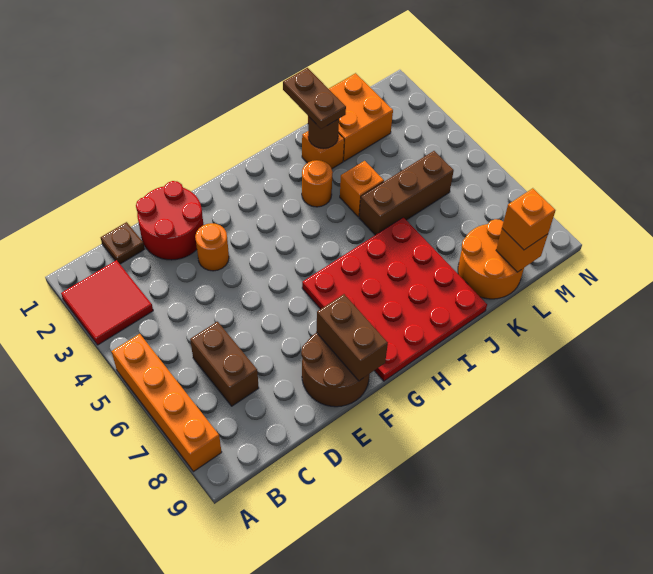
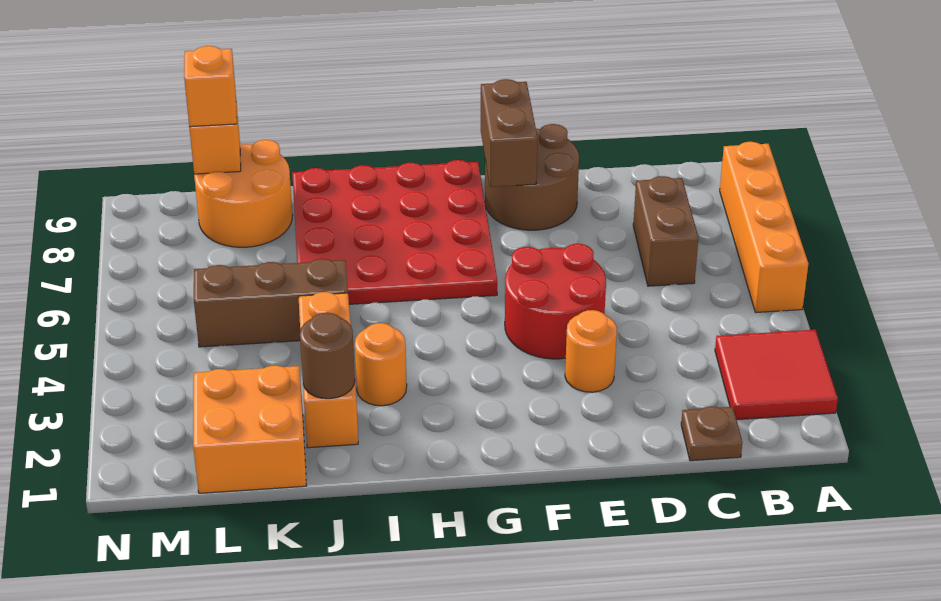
red 2x2 round brick [136,181,203,260] -> red 2x2 round brick moved to [505,244,606,359]
brown 1x2 plate [283,68,346,129] -> none

